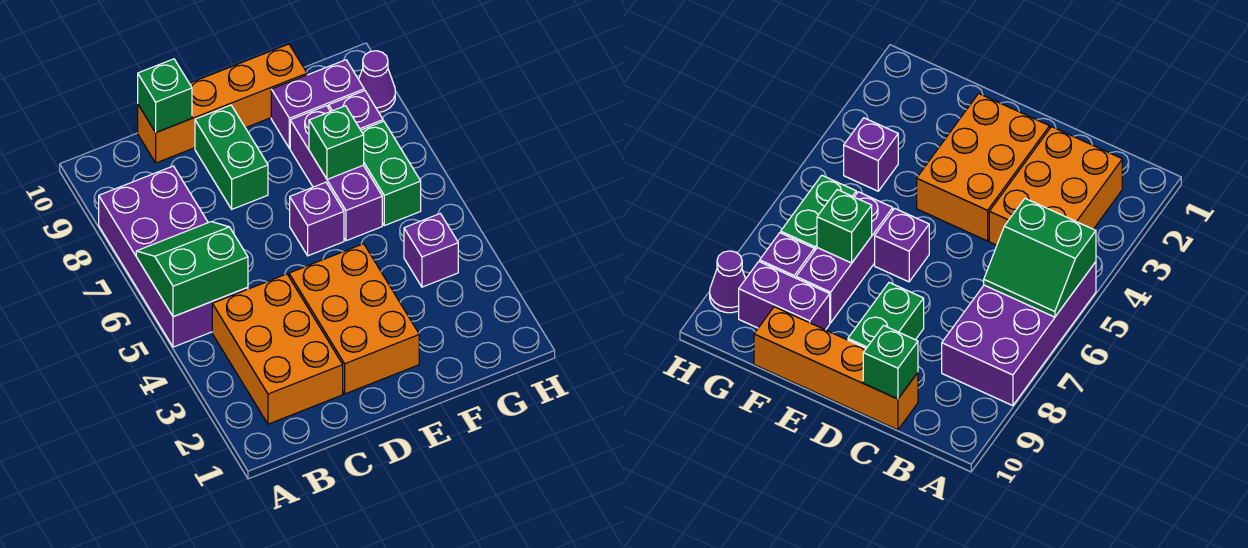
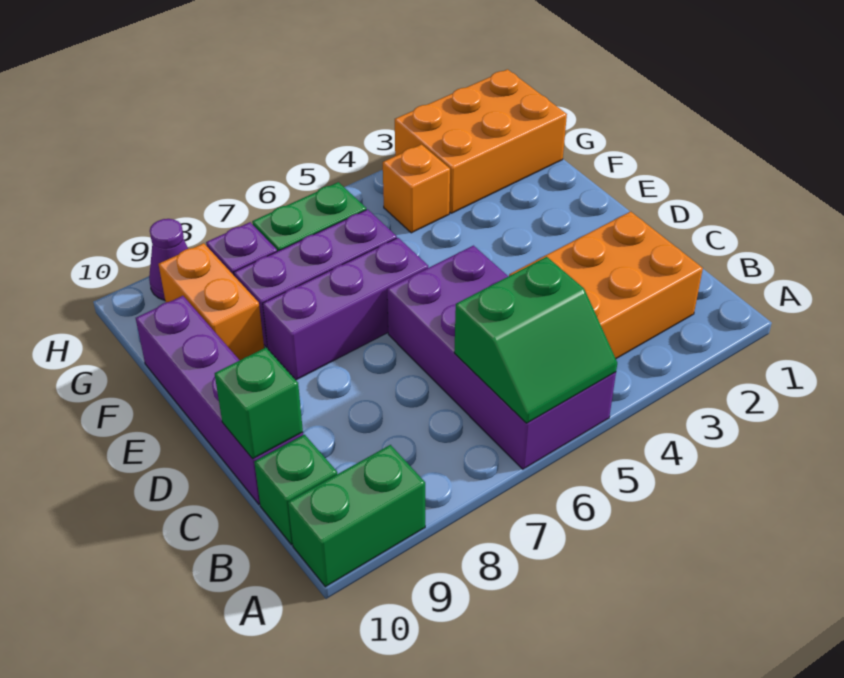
purple 2x4 brick [99,166,248,347] -> purple 2x4 brick turned to [387,246,616,469]
green 2x2 slope [136,222,248,317] -> green 2x2 slope turned to [454,257,617,423]
orange 1x4 brick [138,44,307,163] -> purple 1x4 brick [136,296,303,504]
orange 2x3 brick [289,244,419,394] -> orange 2x3 brick moved to [395,69,567,213]
green 1x2 brick [195,105,268,209] -> green 1x2 brick moved to [288,445,425,587]
purple 1x1 brick [290,182,344,256] -> purple 1x3 brick [263,238,428,380]
green 1x1 brick [309,106,364,179] -> green 1x1 brick moved to [254,435,337,545]
purple 1x2 brick [271,60,364,148] -> orange 1x2 brick [159,243,264,360]
purple 1x1 brick [404,214,458,287] -> orange 1x1 brick [383,144,450,233]

